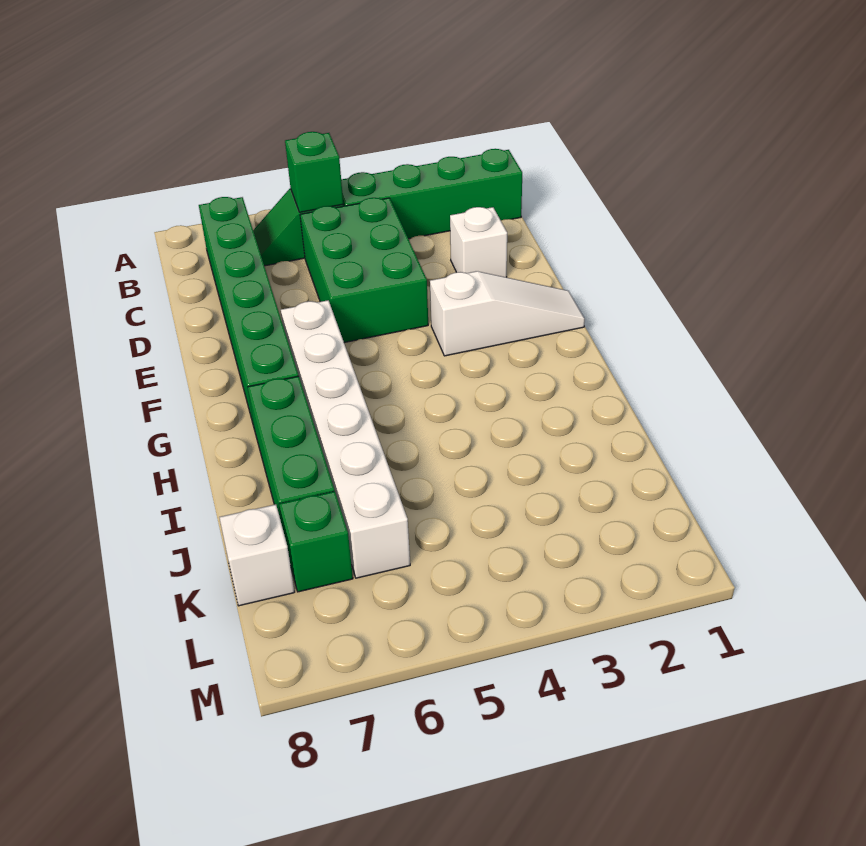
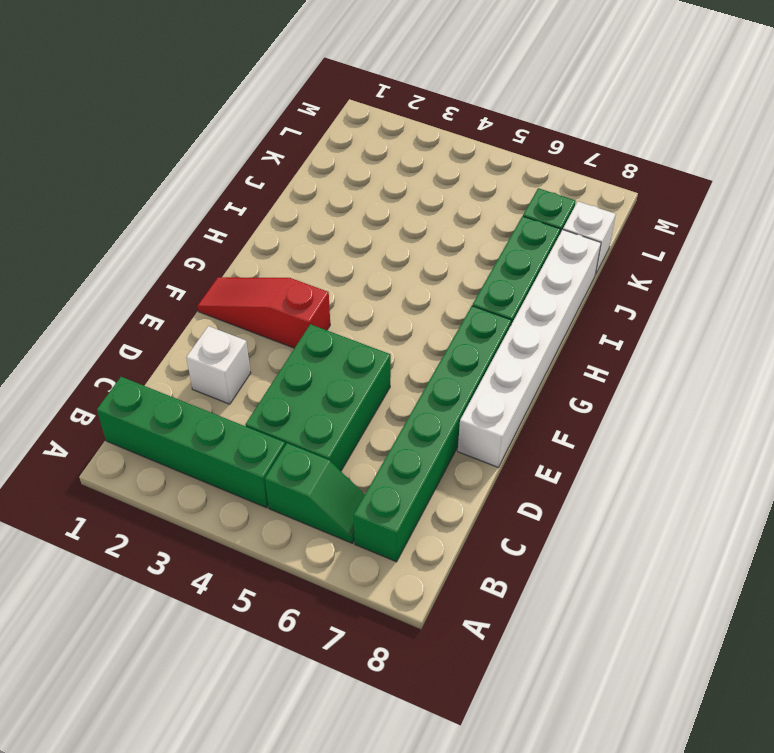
green 1x1 brick [285,132,343,212] -> none
white 1x3 slope [430,271,585,356] -> red 1x3 slope [198,277,330,348]
white 1x6 brick [281,300,410,578] -> white 1x6 brick moved to [458,230,601,467]

